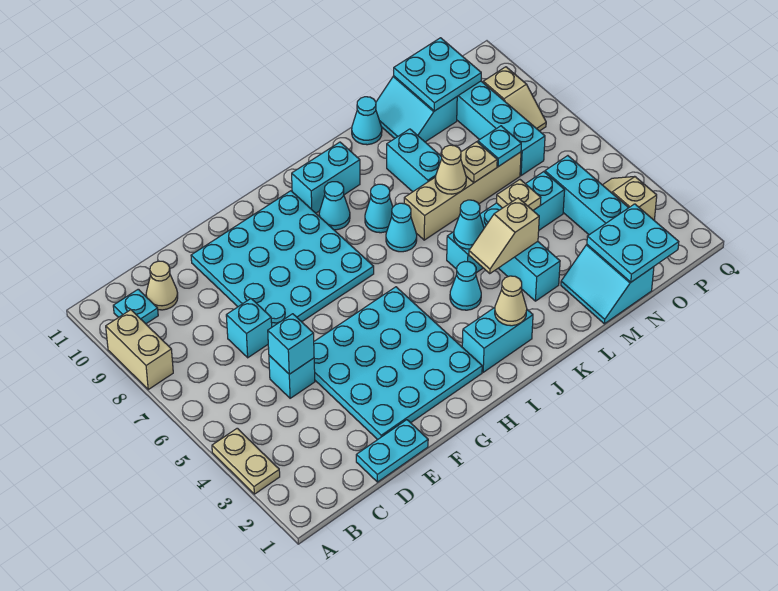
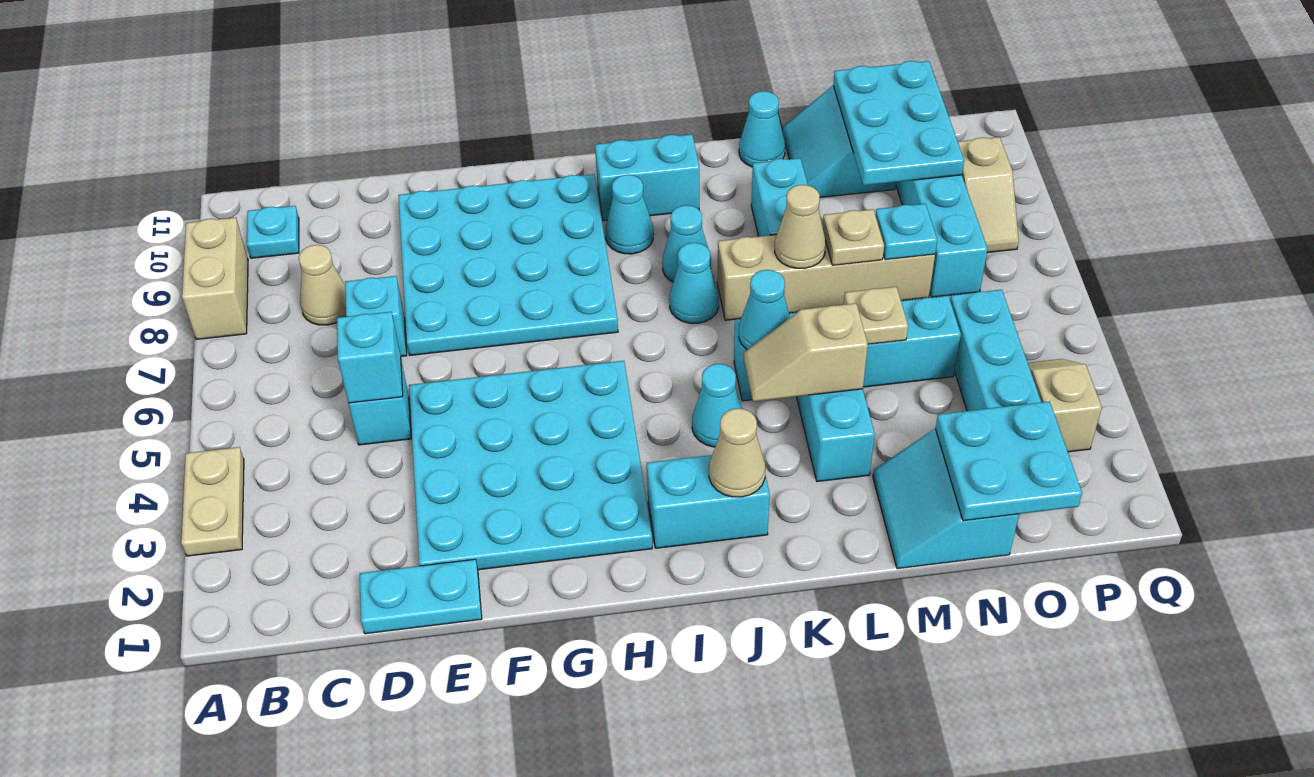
tan 1x1 cone [146,261,178,310] -> tan 1x1 cone moved to [299,245,346,325]
cyan 2x2 plate [394,38,481,111] -> cyan 2x3 plate [833,61,964,185]

